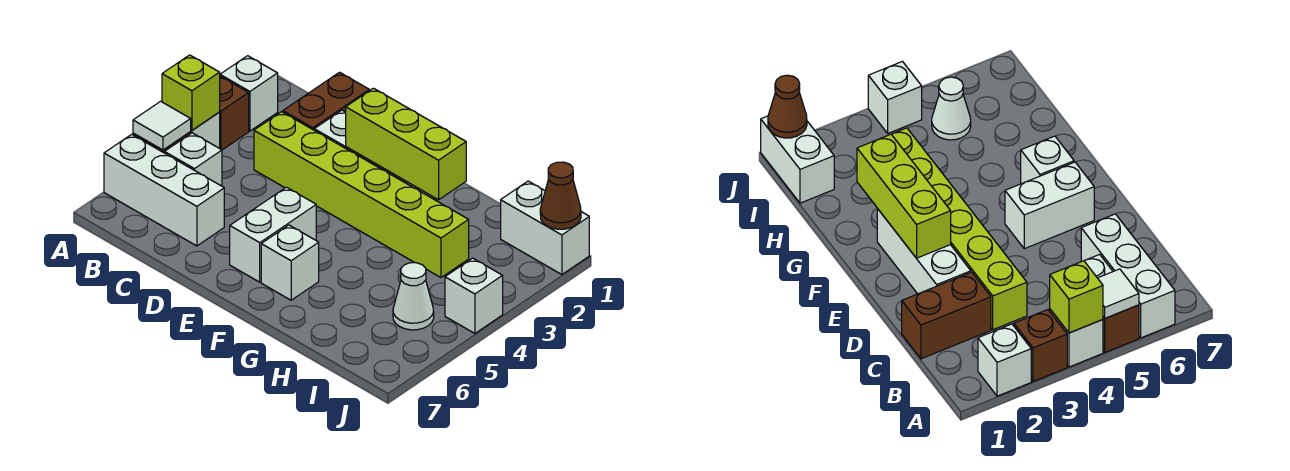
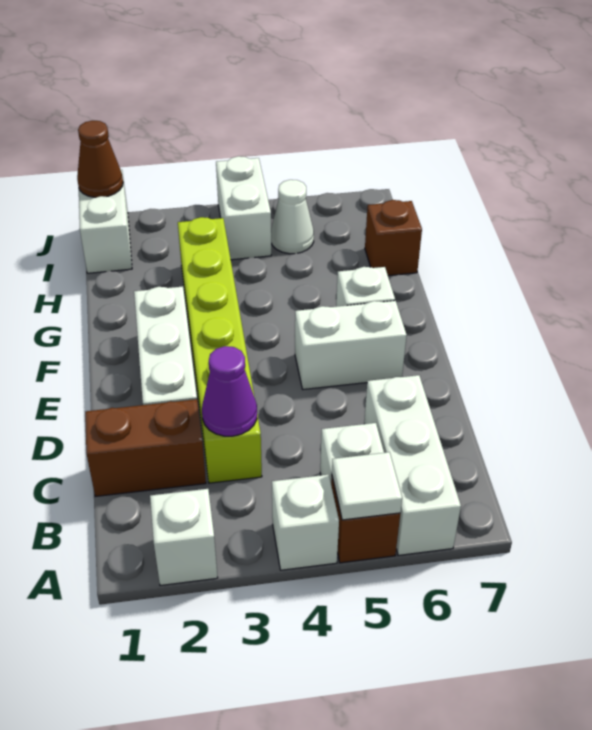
brown 1x1 brick [220,76,249,150] -> brown 1x1 brick moved to [365,200,422,276]
lime 1x1 brick [162,55,220,130] -> none
none -> purple 1x1 cone [202,346,257,436]
lime 1x3 brick [346,88,466,200] -> none
white 1x1 brick [445,258,503,333] -> white 1x2 brick [216,156,271,260]

